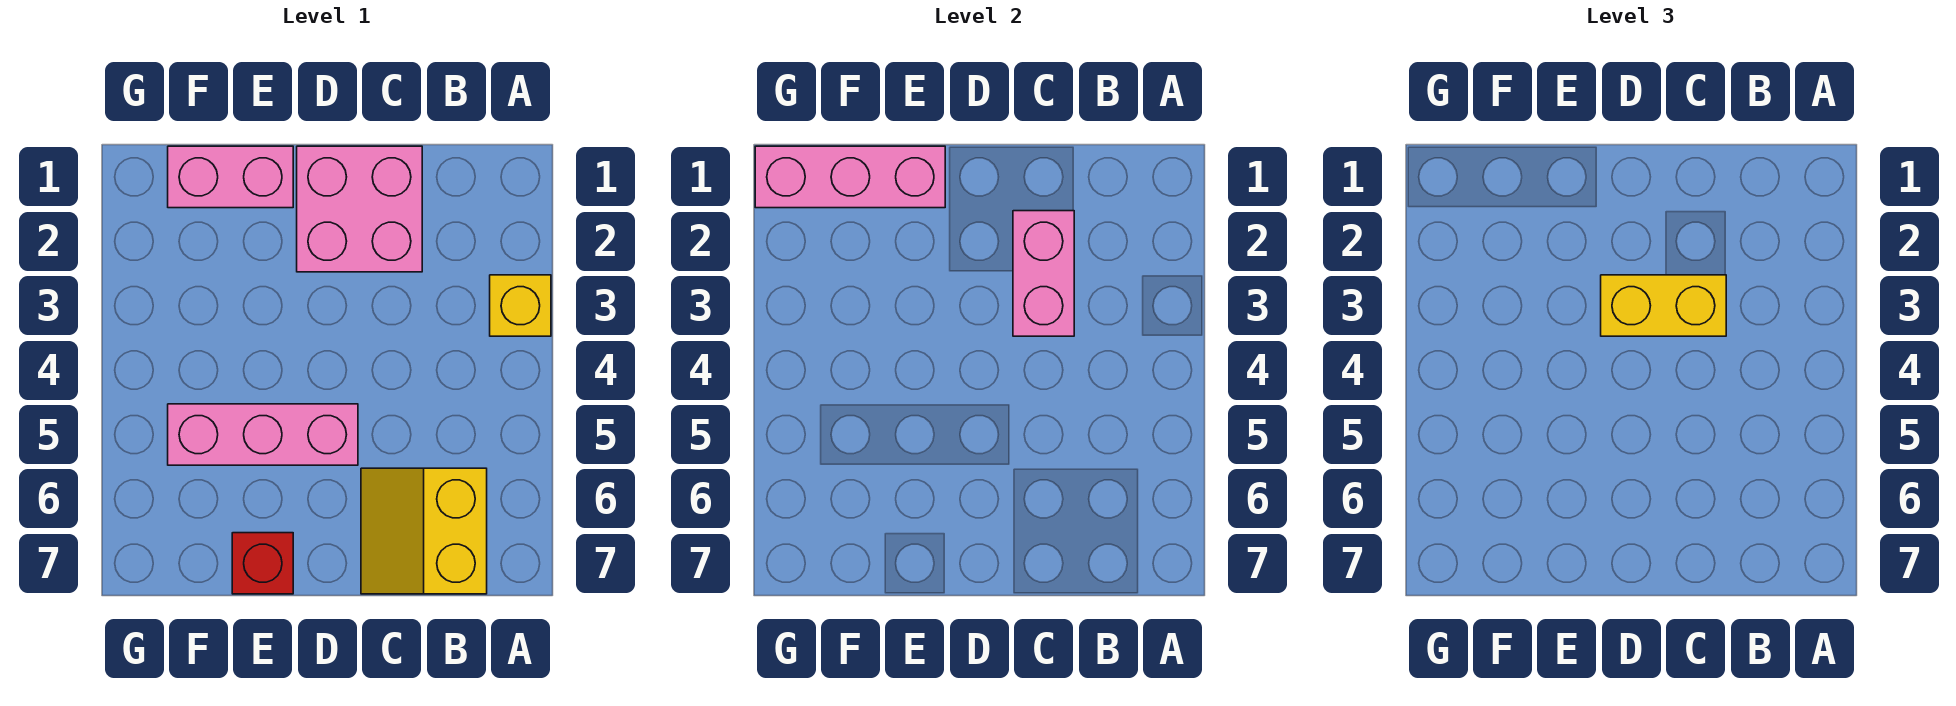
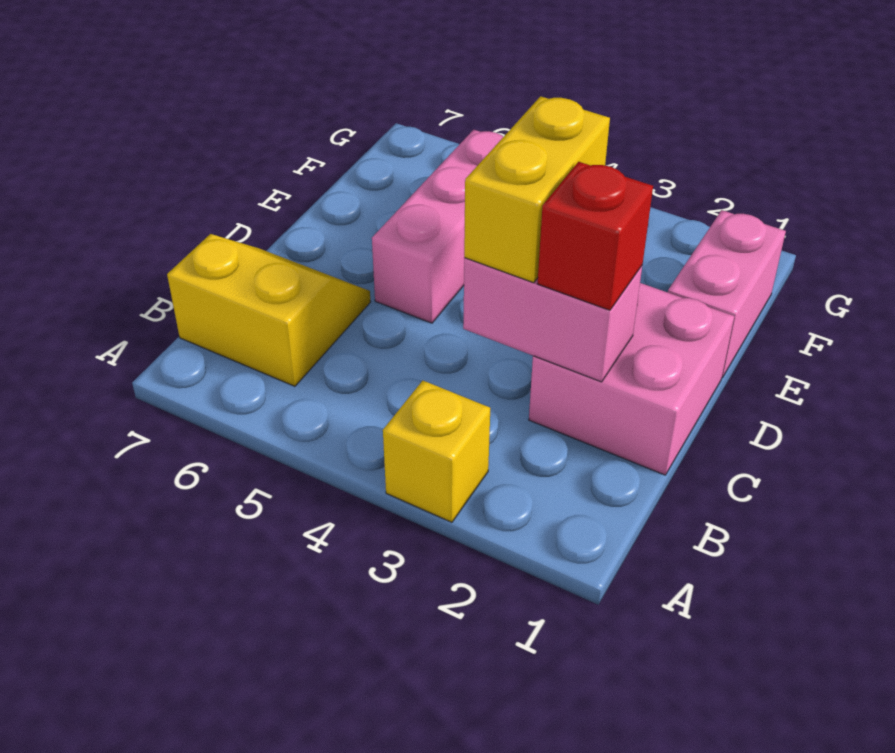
pink 1x3 brick [755,146,945,208] -> none
red 1x1 brick [232,533,293,594] -> red 1x1 brick moved to [537,162,653,310]

